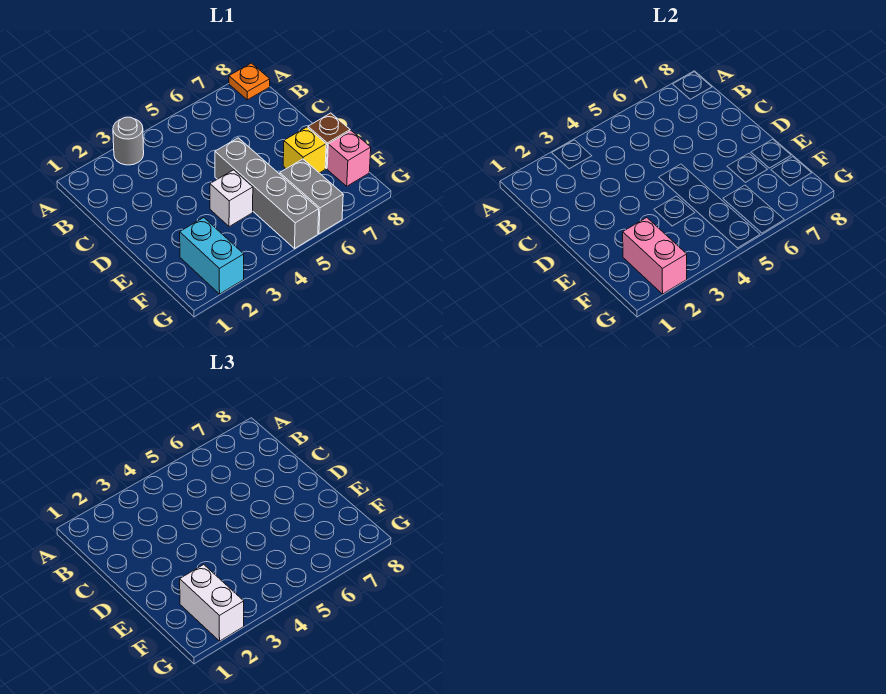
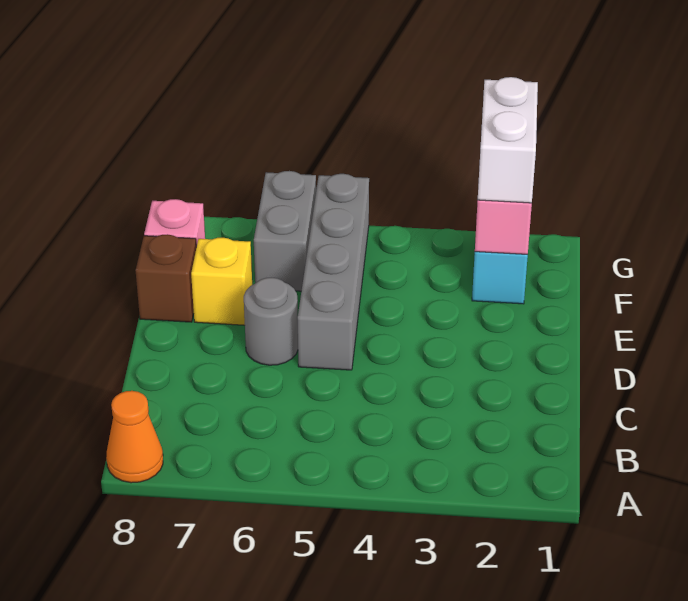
grey 1x1 round brick [113,117,144,165] -> grey 1x1 round brick moved to [244,278,298,365]
orange 1x1 plate [229,63,270,100] -> orange 1x1 cone [106,391,163,483]
white 1x1 brick [210,170,253,227] -> none

